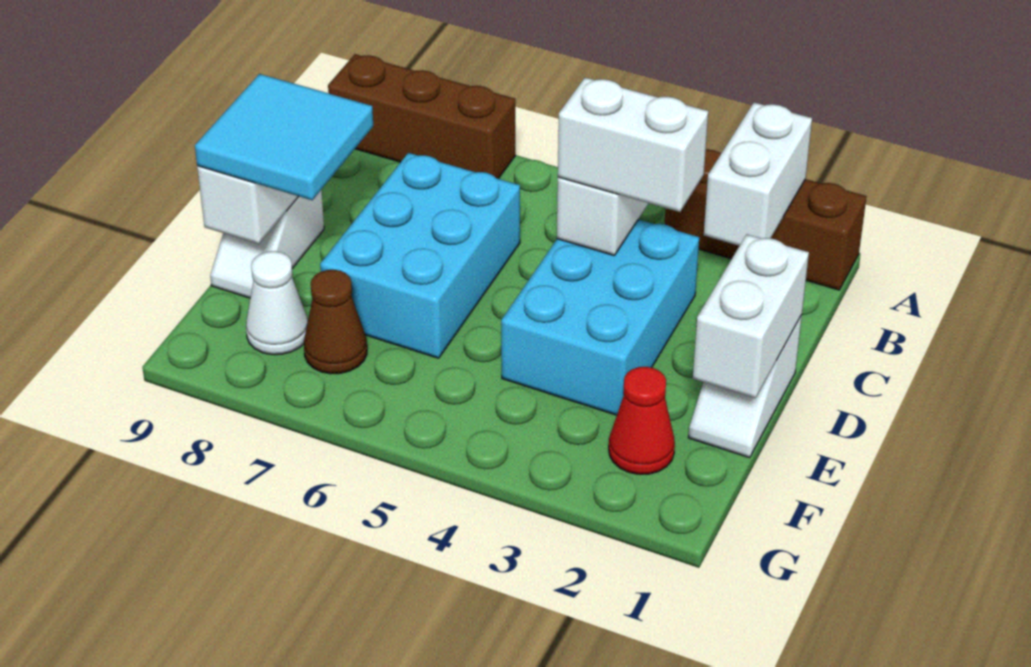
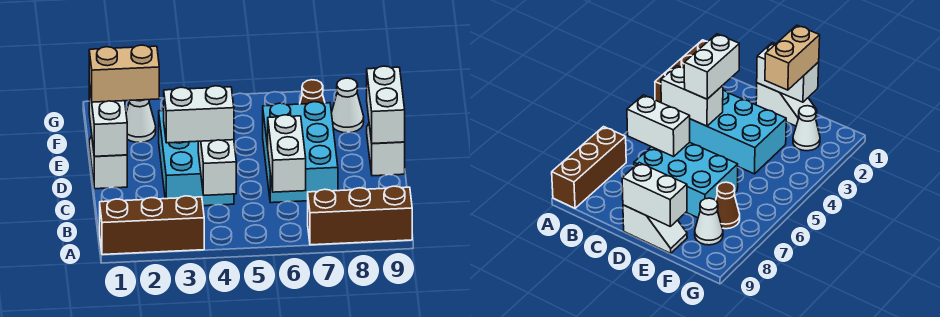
white 1x2 brick [704,102,812,246] -> white 1x2 brick moved to [268,115,306,192]
cyan 2x2 tile [195,74,373,200] -> none
none -> tan 1x2 brick [89,45,159,102]
red 1x1 cone [609,367,675,474] -> white 1x1 cone [126,100,156,142]

